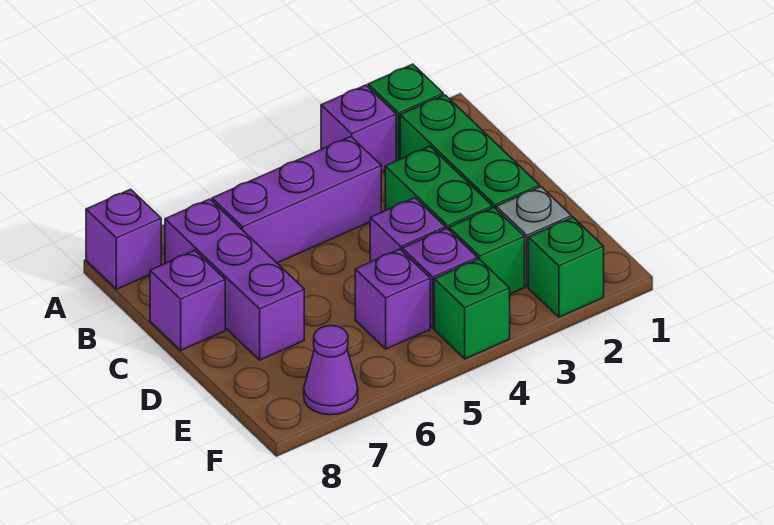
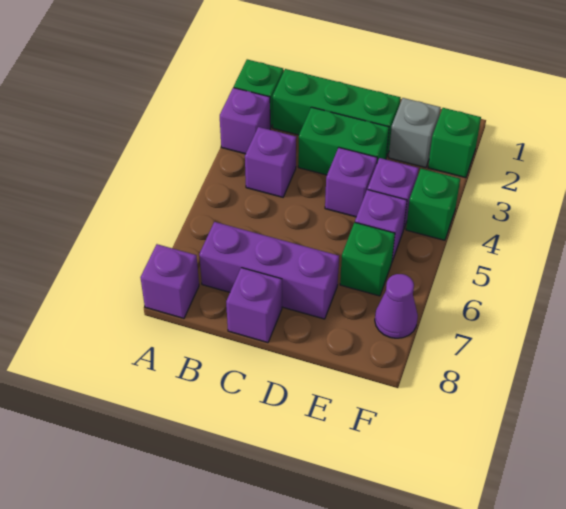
purple 1x3 brick [212,137,381,263] -> purple 1x1 brick [245,127,296,197]
green 1x1 brick [449,208,525,294] -> green 1x1 brick moved to [340,223,395,296]

